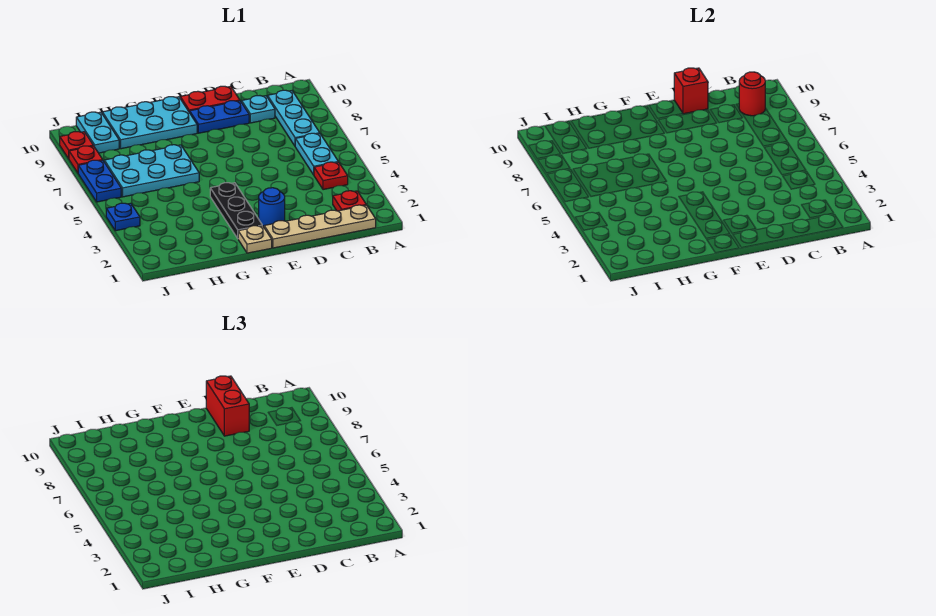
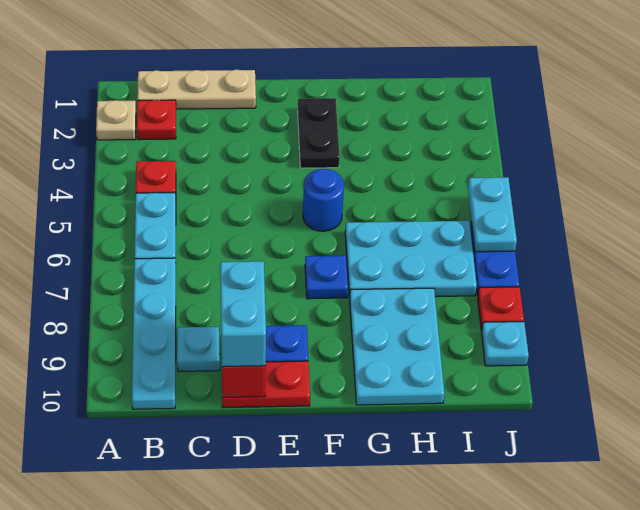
tan 1x4 plate [264,205,376,248] -> tan 1x3 plate [137,70,256,109]
cyan 1x3 plate [268,90,320,146] -> cyan 1x4 plate [132,258,176,409]
red 1x1 round brick [739,72,765,116] -> none
red 1x2 brick [206,376,249,436] -> cyan 1x2 brick [220,261,266,367]
blue 1x1 round brick [259,188,285,227] -> blue 1x1 round brick moved to [303,169,344,231]
tan 1x1 plate [238,226,272,253] -> tan 1x1 plate moved to [96,100,136,140]
black 1x3 plate [210,183,262,238] -> black 1x2 plate [298,98,340,168]
cyan 2x3 plate [102,97,197,149] -> cyan 2x3 plate turned to [349,288,444,405]
cyan 1x2 plate [76,112,119,153] -> cyan 1x2 plate moved to [468,177,517,252]
blue 1x1 plate [106,203,140,231] -> blue 1x1 plate moved to [305,256,348,299]
red 1x1 plate [60,132,93,159] -> cyan 1x1 plate [481,322,529,366]

